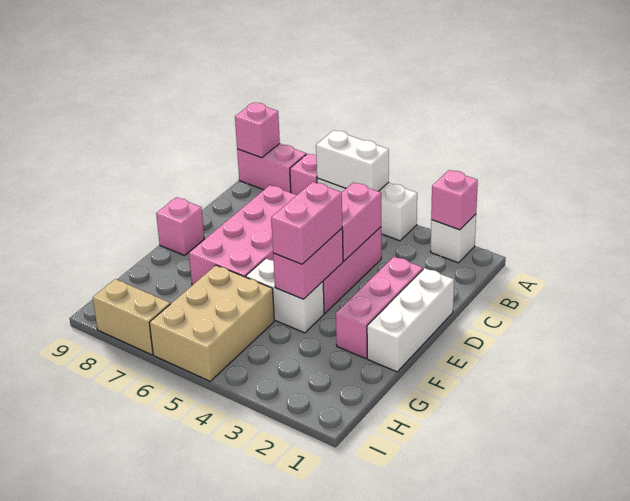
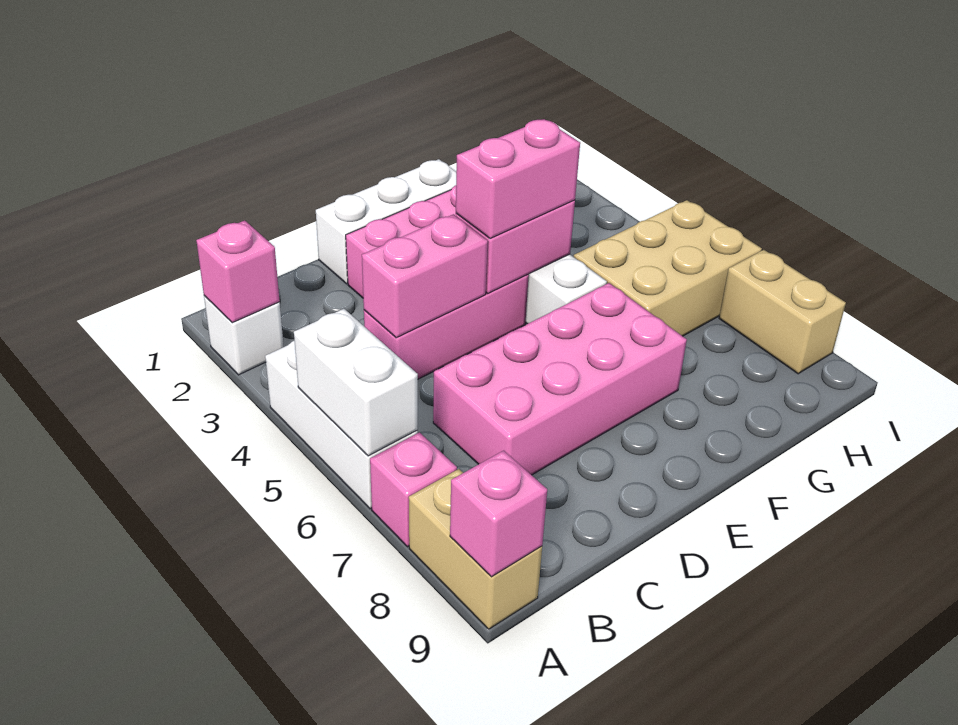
pink 1x2 brick [237,144,306,193] -> tan 1x2 brick [409,469,542,629]
pink 1x1 brick [156,197,204,255] -> none

